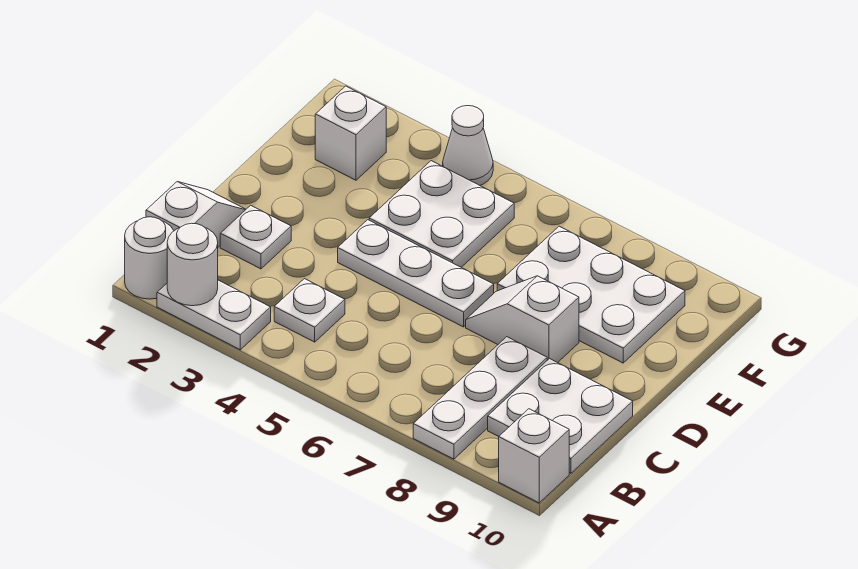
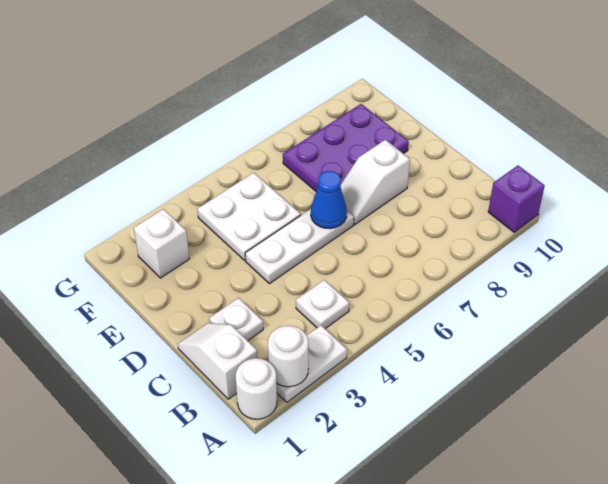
white 1x3 plate [413,337,547,459] -> none
white 1x1 brick [499,409,569,503] -> purple 1x1 brick [488,165,545,232]
white 2x2 plate [488,359,633,473] -> none
none -> blue 1x1 cone [311,171,347,229]
white 2x3 plate [497,226,685,363] -> purple 2x3 plate [283,104,409,191]
white 1x1 cone [443,106,493,185] -> none

